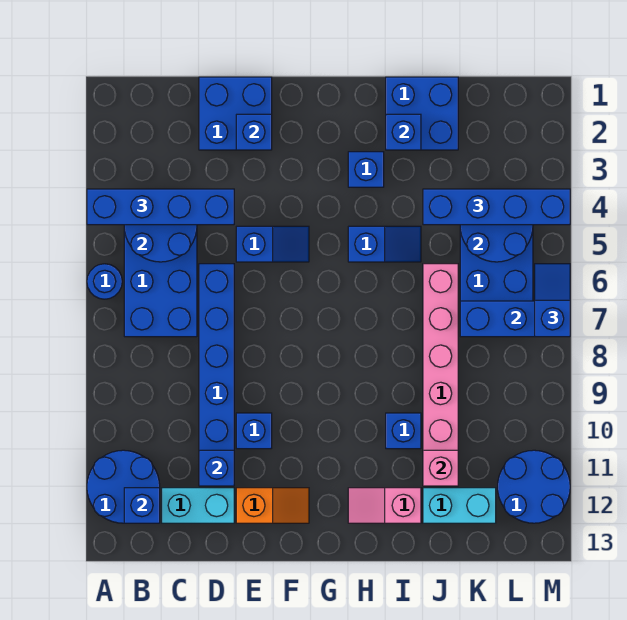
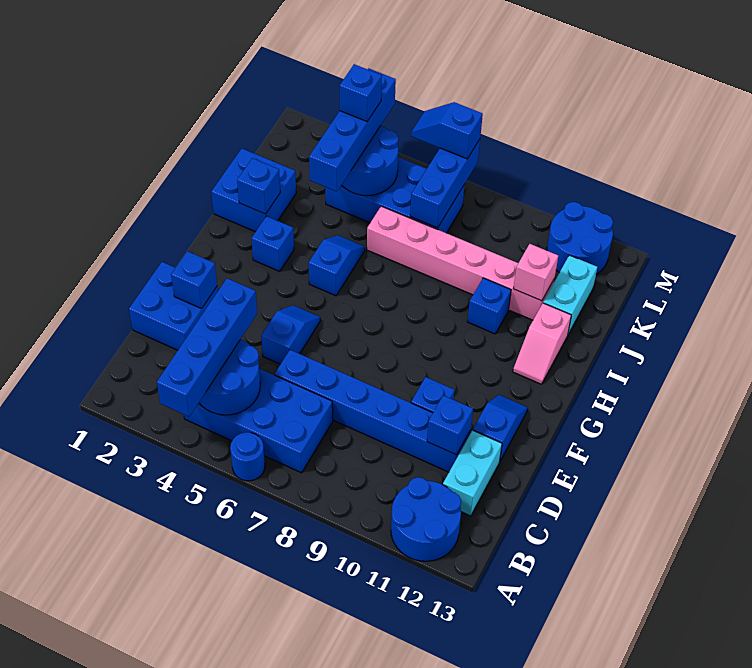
blue 1x1 brick [124,488,160,523] -> blue 1x1 brick moved to [340,64,382,121]
orange 1x2 slope [236,488,309,523] -> blue 1x2 slope [473,395,528,461]

